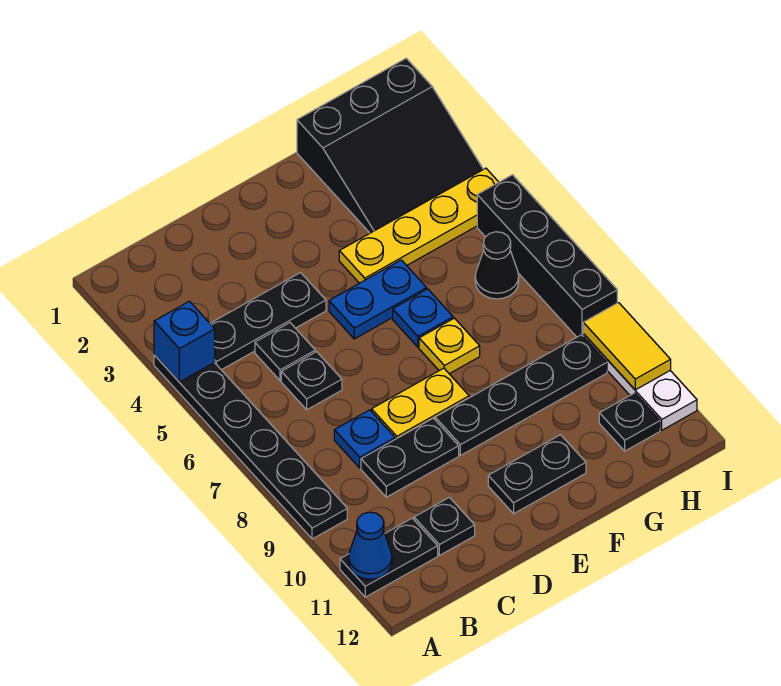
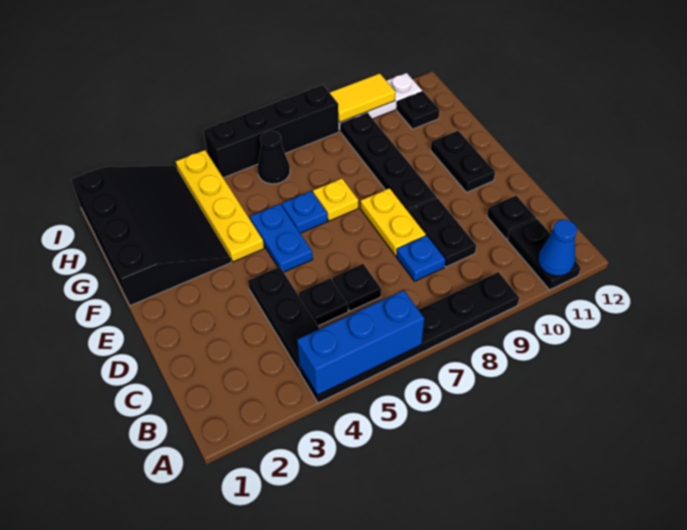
blue 1x1 brick [154,301,215,382] -> blue 1x3 brick [297,290,424,395]
black 3x3 slope [297,58,483,233] -> black 3x4 slope [71,166,231,306]

